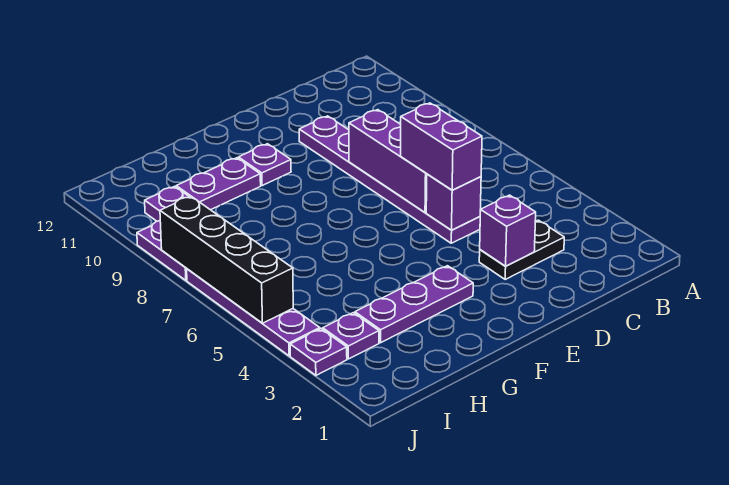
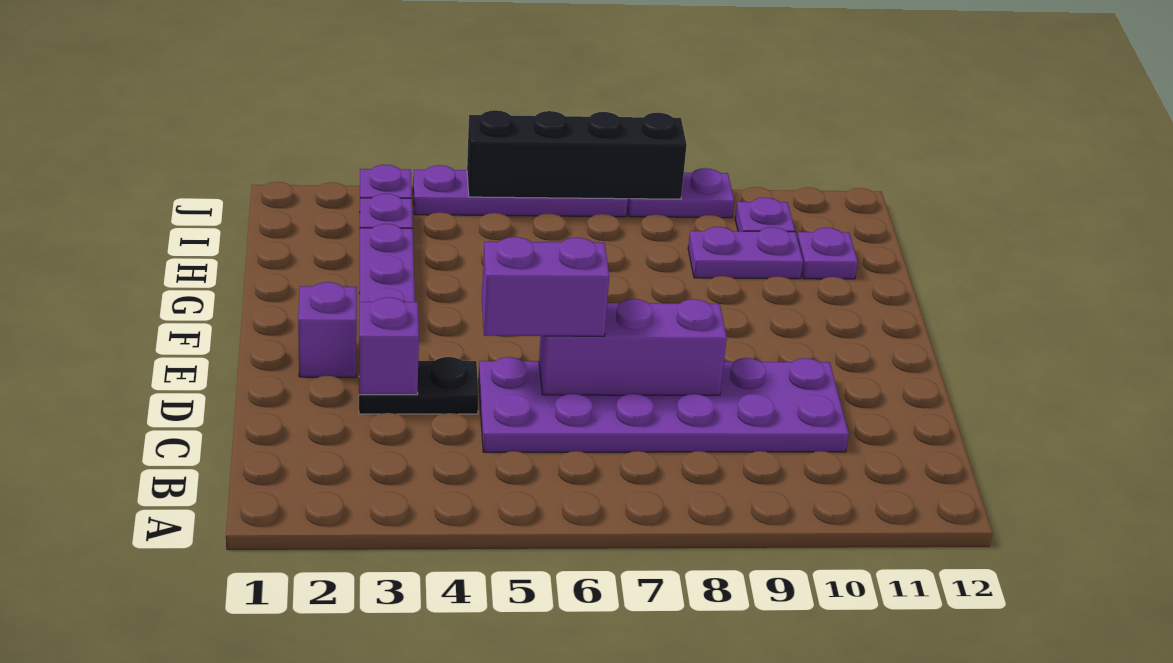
black 1x2 plate [479,220,564,279] -> black 1x2 plate turned to [359,357,479,414]
purple 1x6 plate [299,116,480,243] -> purple 2x6 plate [479,357,849,452]
purple 1x1 brick [426,174,481,230] -> purple 1x1 brick moved to [298,282,357,377]
purple 1x1 plate [238,144,291,186] -> purple 1x1 plate moved to [797,228,858,279]
purple 1x2 plate [176,158,261,210] -> purple 1x2 plate turned to [688,227,803,279]

